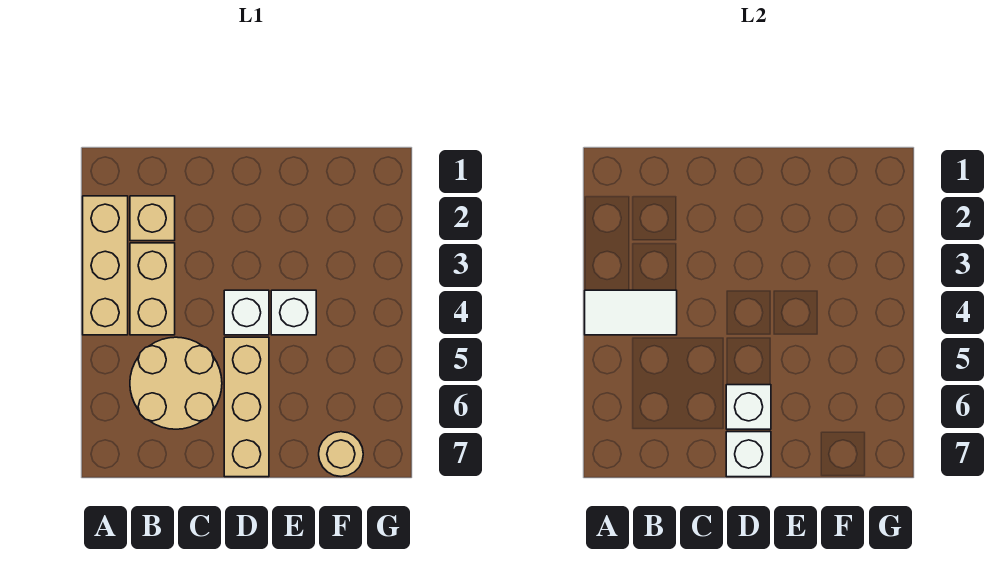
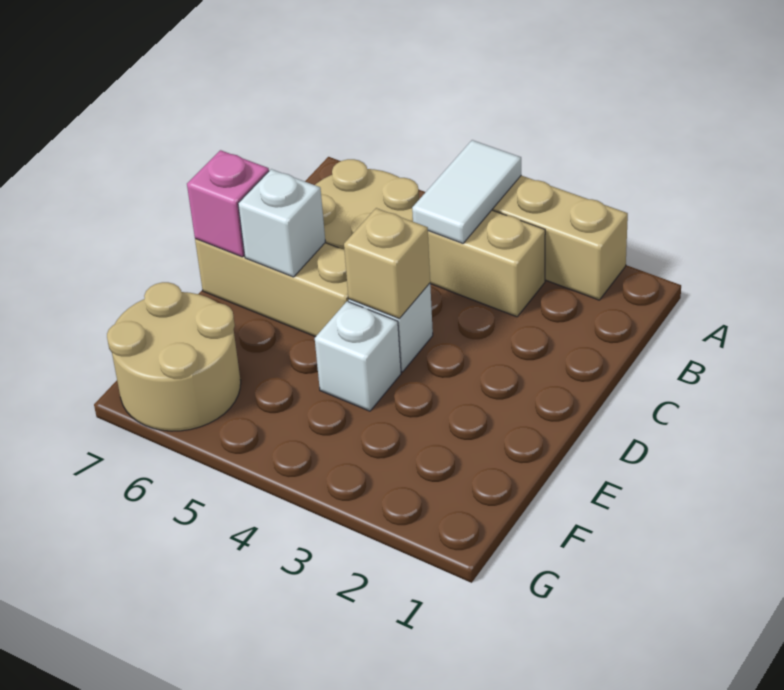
tan 1x1 brick [130,196,175,241] -> tan 1x1 brick moved to [344,208,430,318]
white 1x1 brick [726,432,771,477] -> pink 1x1 brick [187,150,269,257]
tan 1x1 round brick [319,432,363,476] -> tan 2x2 round brick [107,282,241,431]

